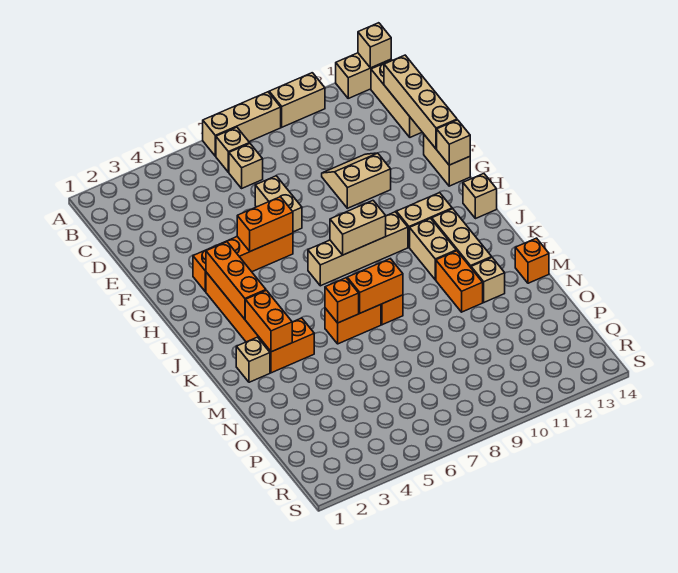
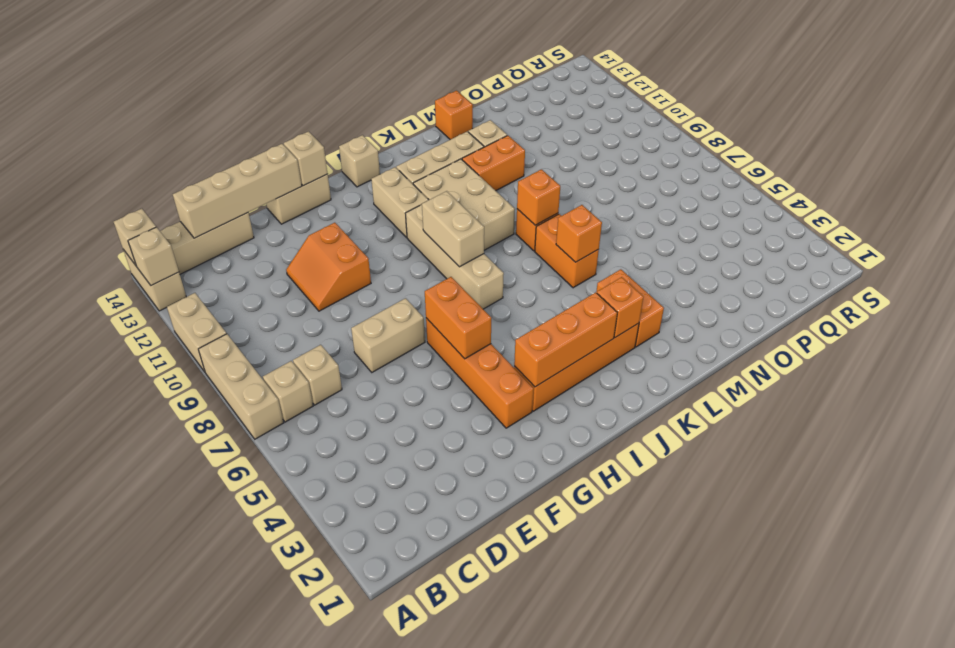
tan 2x2 slope [322,153,391,208] -> orange 2x2 slope [286,223,371,311]
tan 1x2 brick [410,218,456,280] -> tan 2x3 brick [413,159,515,250]
orange 1x2 brick [245,290,292,352] -> orange 1x1 brick [597,277,644,338]
tan 1x1 brick [236,337,270,382] -> tan 1x1 brick moved to [128,227,179,286]
orange 1x2 brick [347,259,403,313] -> orange 1x1 brick [517,169,560,225]

